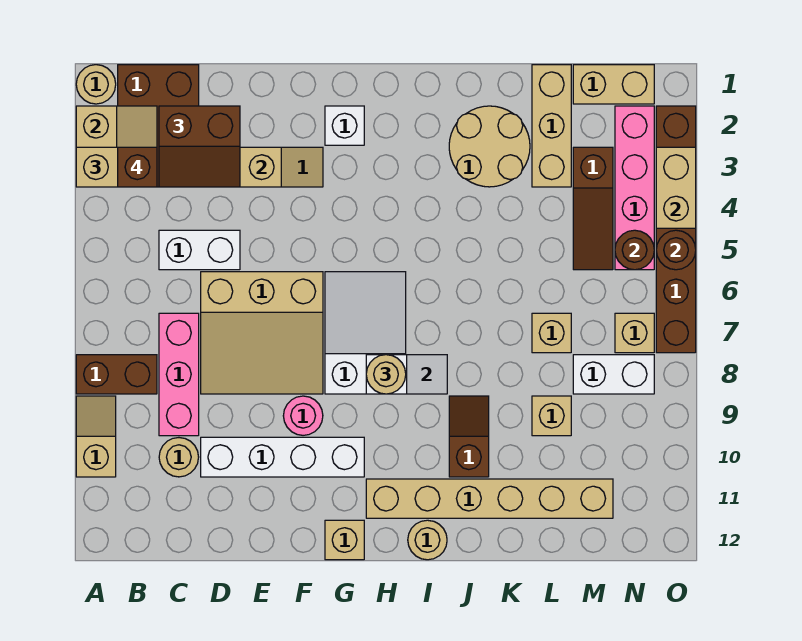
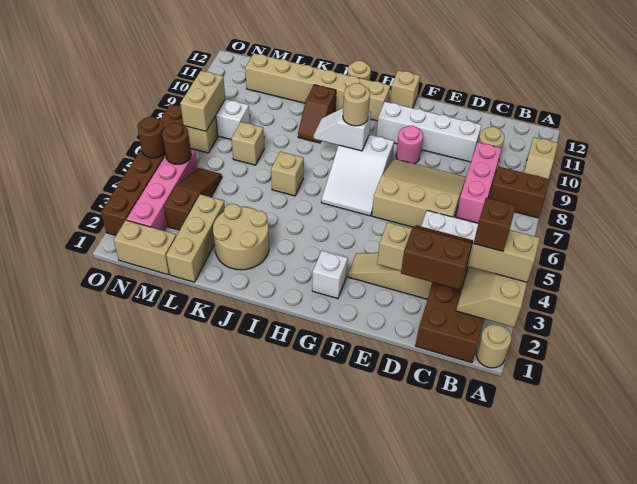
tan 1x1 brick [532,396,571,436] -> tan 1x1 brick moved to [271,152,304,196]
tan 1x2 brick [656,147,696,228] -> tan 1x2 brick moved to [180,71,225,131]

